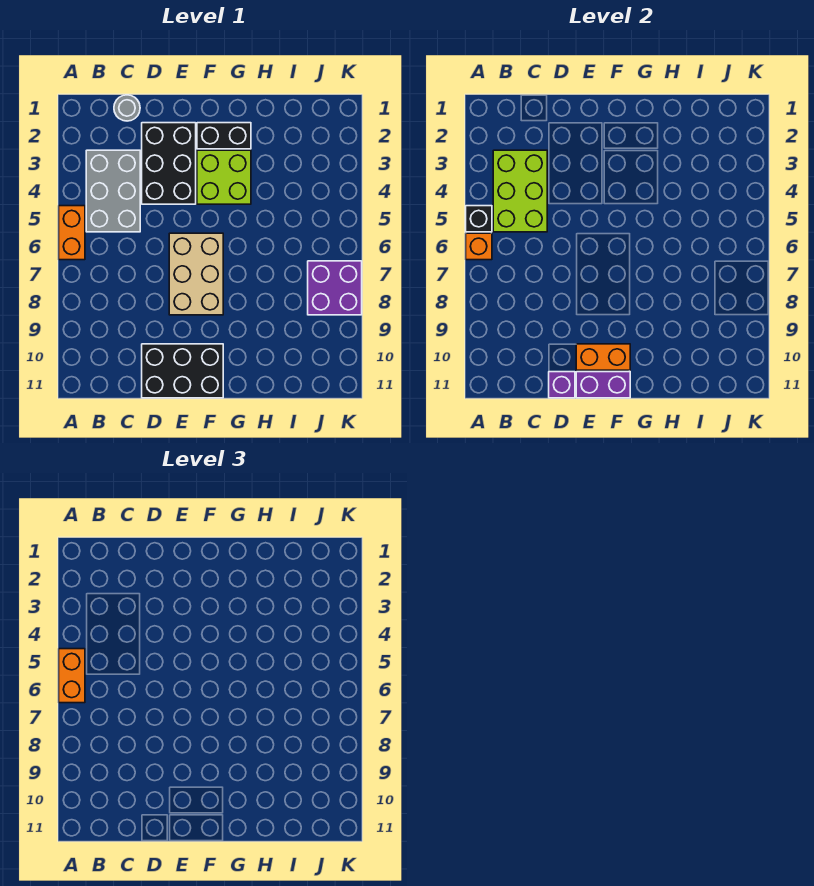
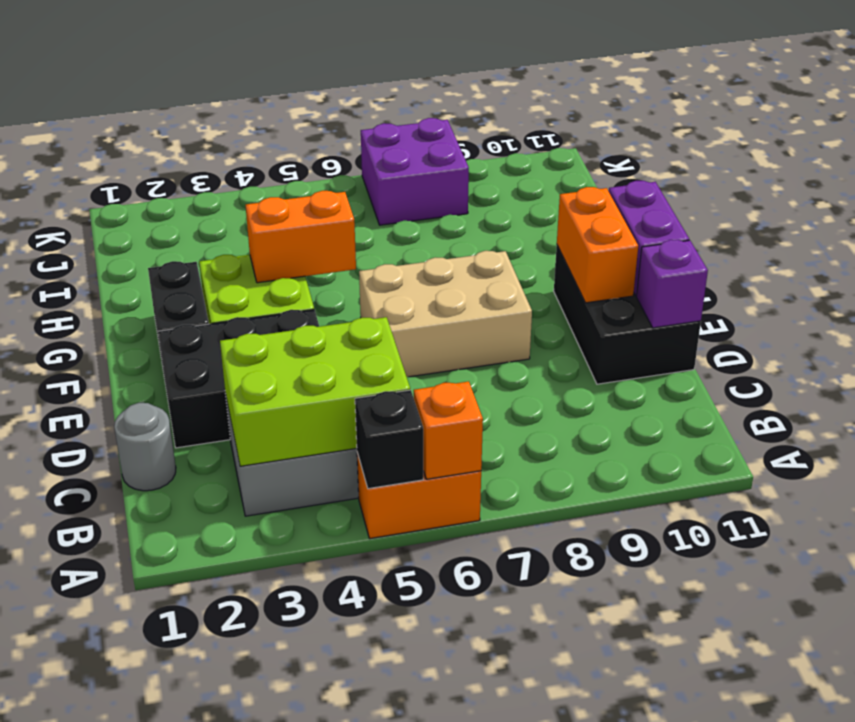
orange 1x2 brick [59,649,85,703] -> orange 1x2 brick moved to [246,191,356,283]

